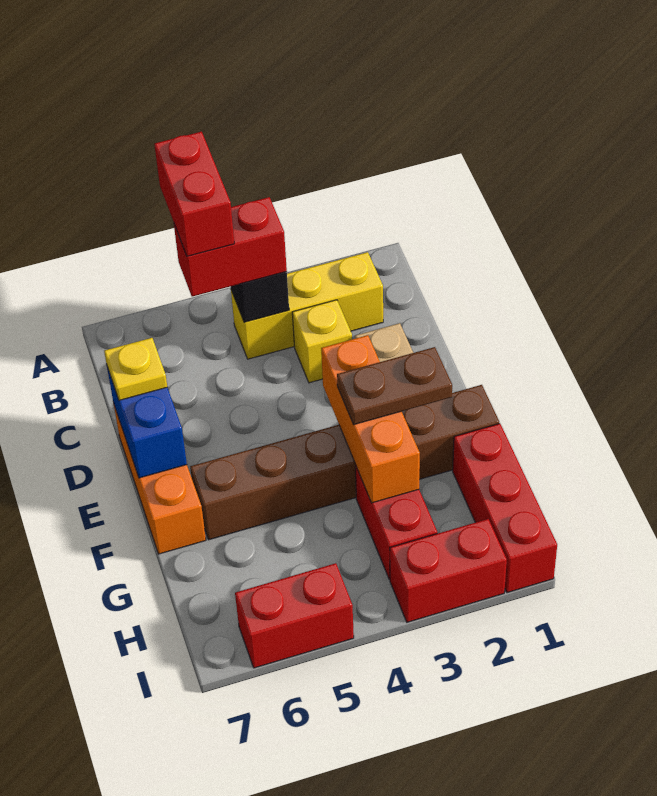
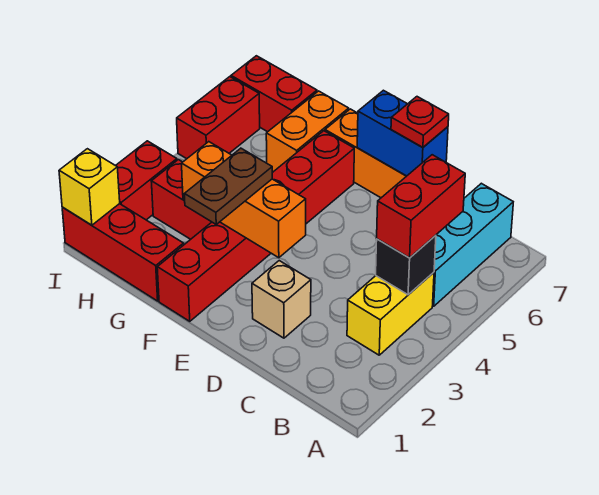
red 1x2 brick [154,132,234,256] -> red 1x2 brick moved to [231,56,317,132]
yellow 1x3 brick [231,252,383,359] -> yellow 1x2 brick [347,272,434,355]
none -> cyan 1x3 brick [433,183,513,306]
yellow 1x1 brick [292,300,352,383] -> yellow 1x1 brick moved to [59,149,120,225]
yellow 1x1 plate [104,338,167,400] -> red 1x1 plate [391,97,449,147]
brown 1x6 brick [190,385,499,540] -> red 1x6 brick [157,131,354,321]
none -> orange 1x2 brick [266,91,349,172]

